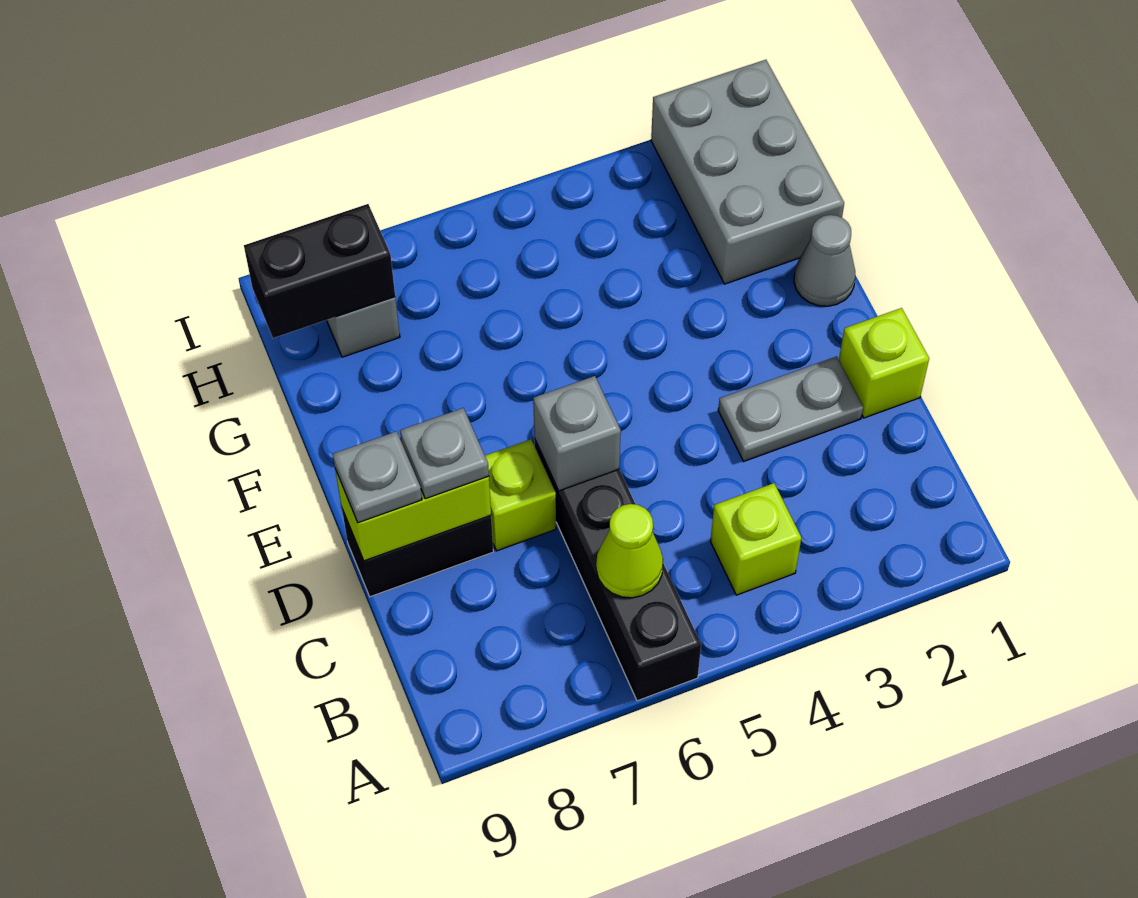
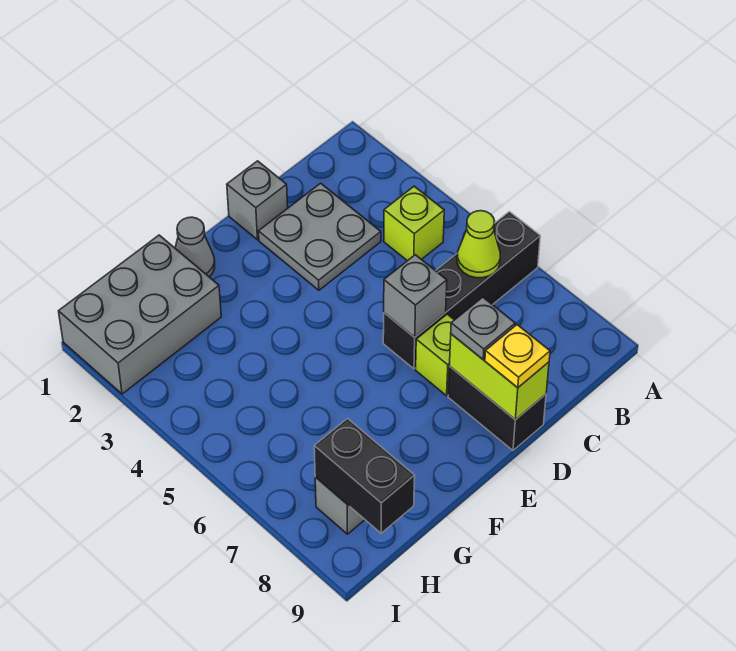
lime 1x1 brick [839,308,929,418] -> grey 1x1 brick [227,161,288,240]
grey 1x2 plate [718,356,863,461] -> grey 2x2 plate [259,183,381,290]
grey 1x1 plate [333,431,422,523] -> yellow 1x1 plate [485,325,550,388]

